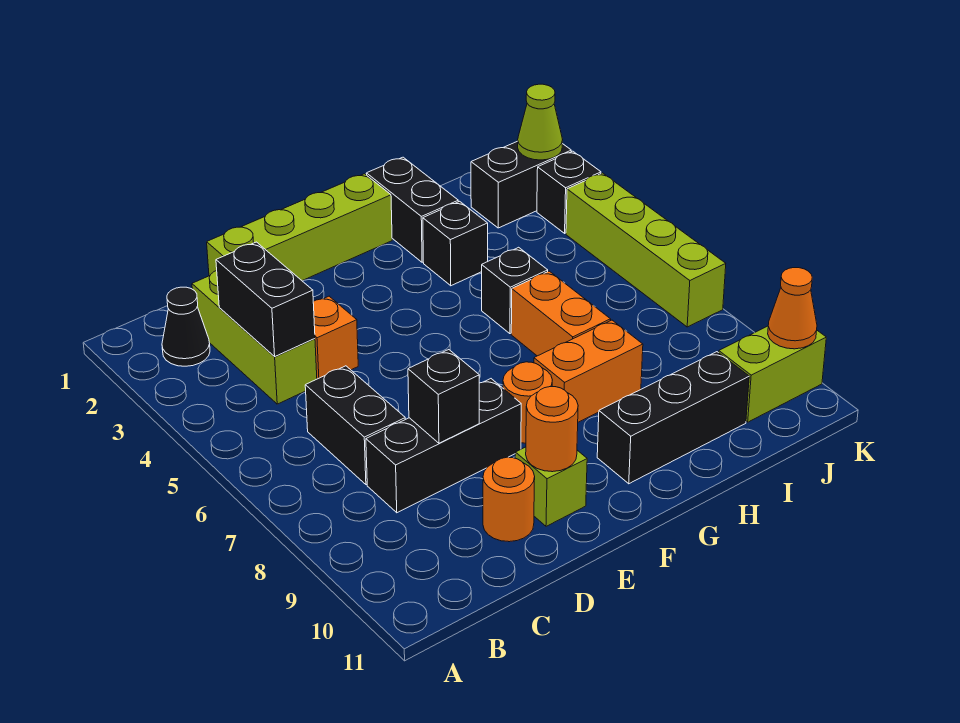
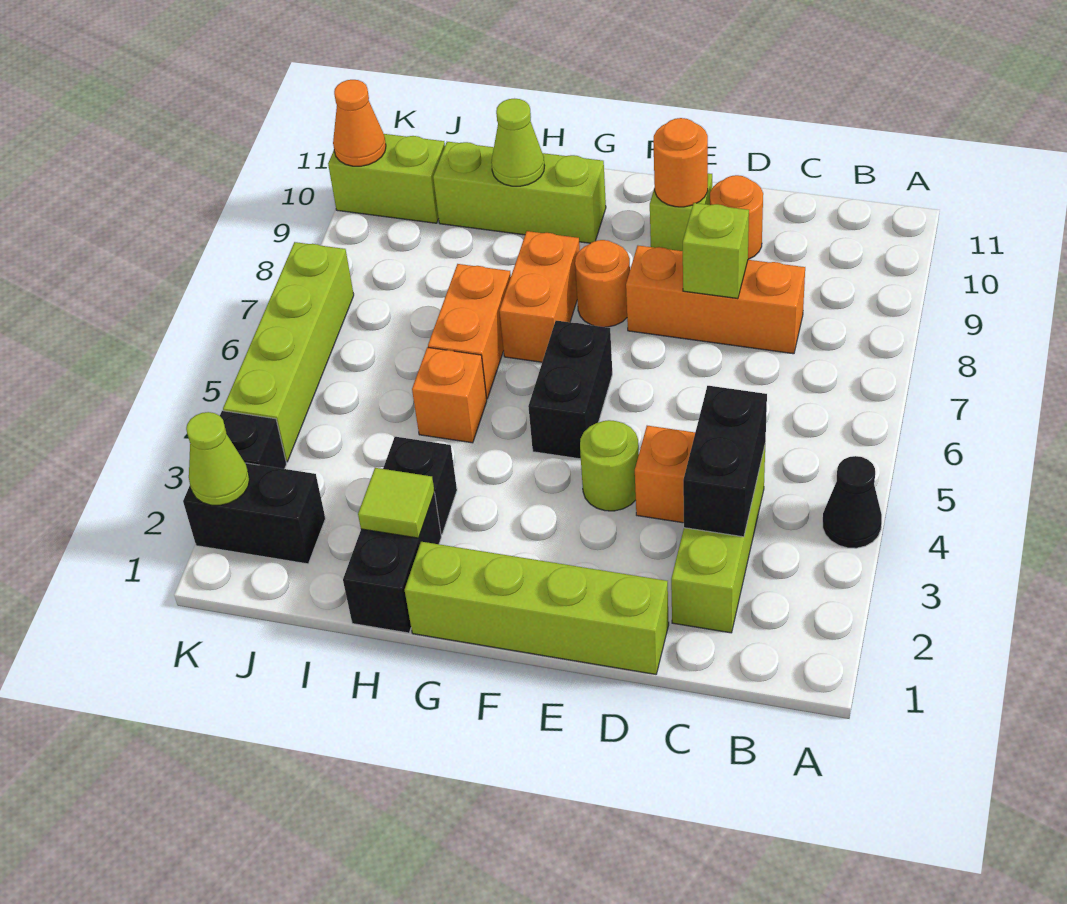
black 1x1 cone [162,287,210,366] -> black 1x1 cone moved to [823,456,882,548]
black 1x2 brick [305,366,405,485] -> black 1x2 brick moved to [528,321,612,459]
black 1x3 brick [366,379,521,513] -> orange 1x3 brick [626,246,805,354]
black 1x1 brick [408,350,479,443] -> lime 1x1 brick [683,203,749,299]
none -> lime 1x1 round brick [580,420,639,511]
orange 1x2 brick [534,320,643,422] -> orange 1x2 brick turned to [500,231,580,362]
black 1x3 brick [597,352,749,484] -> lime 1x3 brick [433,142,606,243]
none -> lime 1x1 tile [358,468,434,538]
black 1x1 brick [482,247,548,334] -> orange 1x1 brick [412,347,487,443]
none -> lime 1x1 cone [491,99,545,186]

